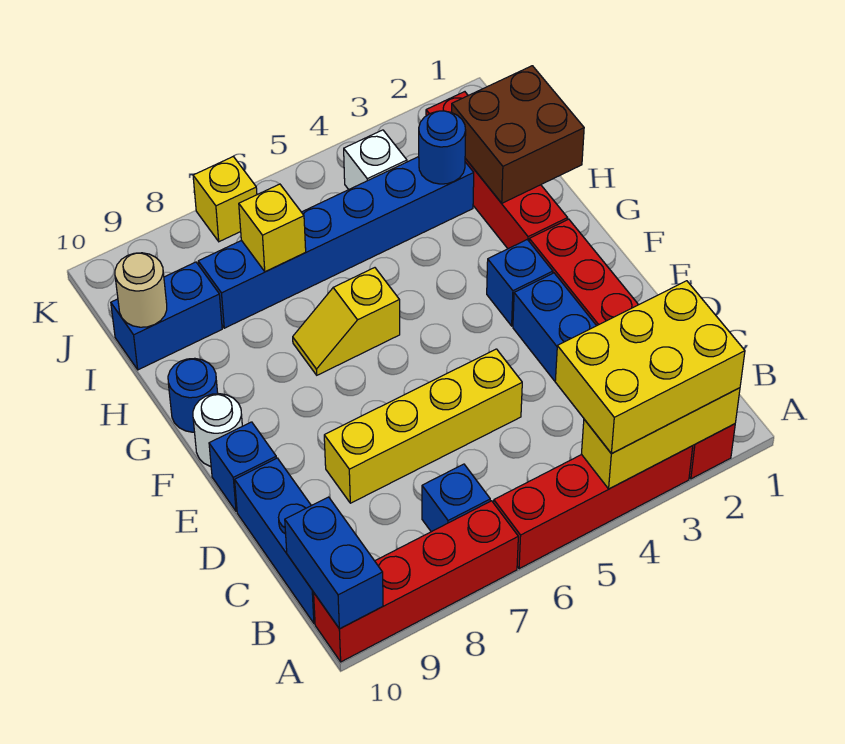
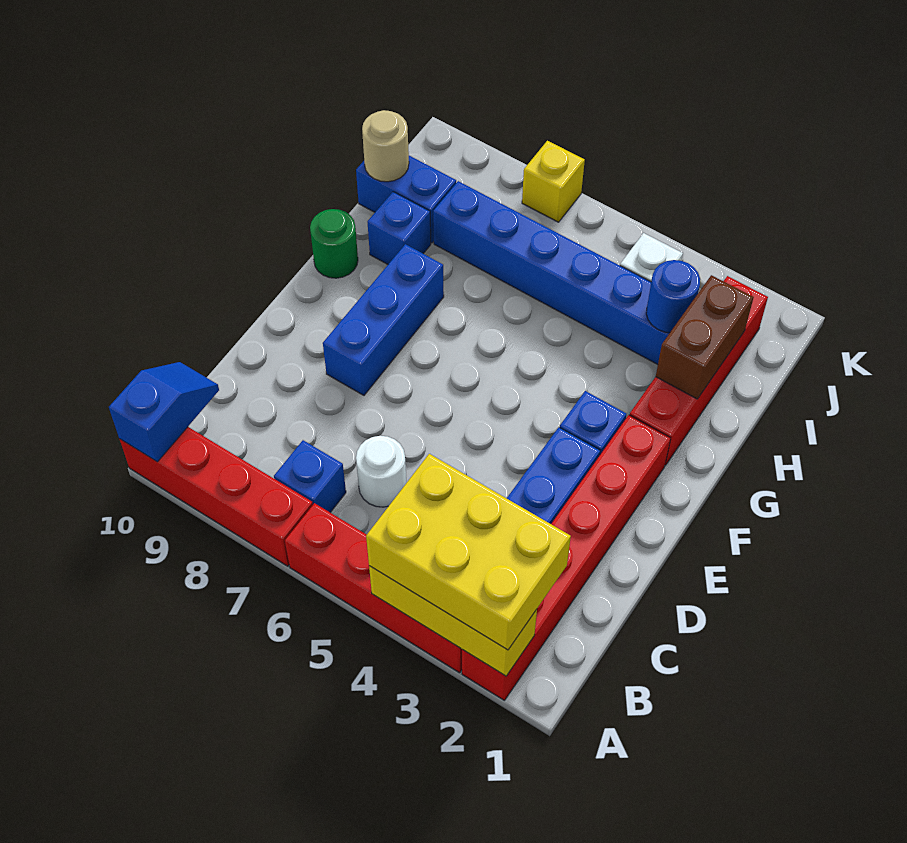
blue 1x2 brick [285,497,383,629] -> blue 1x2 slope [109,362,219,462]
blue 1x3 brick [235,458,315,623] -> blue 1x3 brick moved to [323,244,444,395]
yellow 1x4 brick [324,349,522,503] -> none
blue 1x1 brick [209,422,276,511] -> blue 1x1 brick moved to [368,192,431,264]
white 1x1 round brick [193,394,242,467] -> white 1x1 round brick moved to [356,436,406,507]
yellow 1x2 slope [293,268,400,375] -> none
blue 1x1 round brick [168,358,218,432] -> green 1x1 round brick [310,209,358,278]
brown 2x2 brick [452,66,584,203] -> brown 1x2 brick [656,275,754,399]
yellow 1x1 brick [239,184,306,272] -> none

